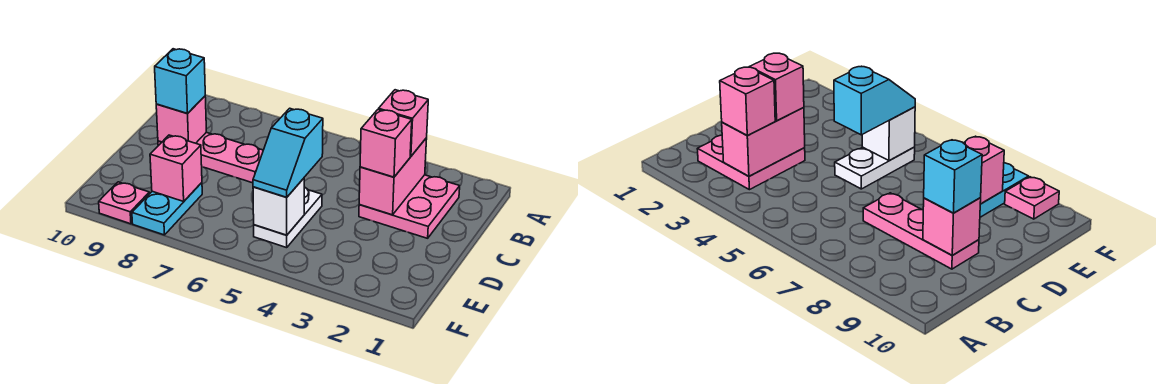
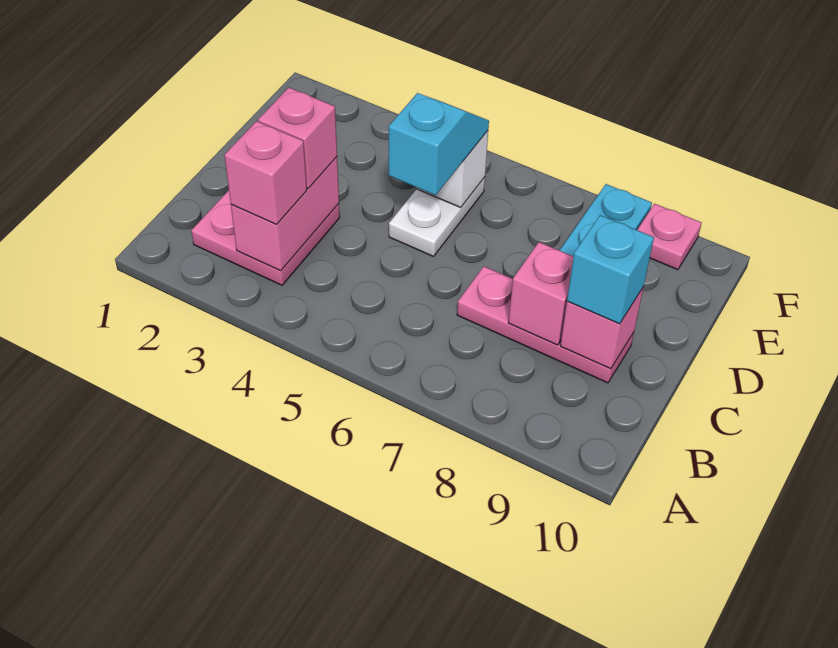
pink 1x1 brick [150,135,202,201] -> pink 1x1 brick moved to [509,242,573,345]

